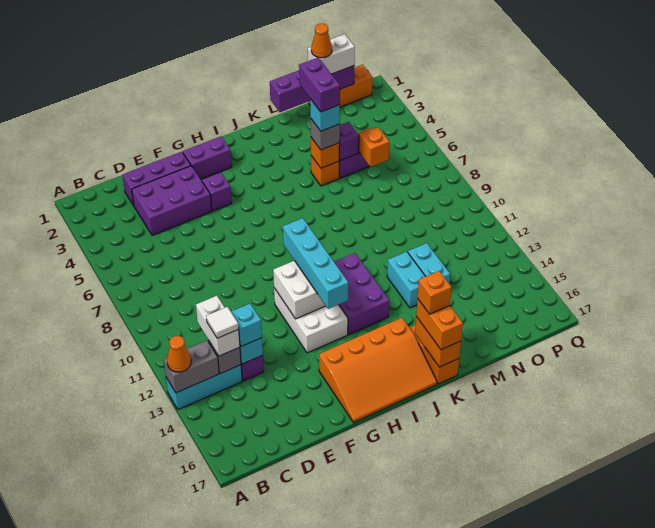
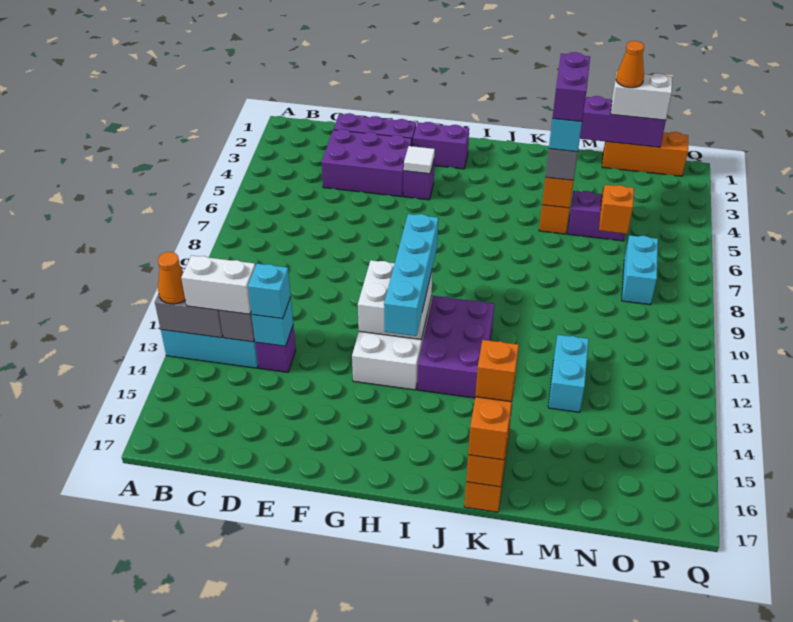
white 1x2 brick [196,296,240,356] -> white 1x2 brick turned to [181,255,255,314]
white 1x1 tile [206,307,239,338] -> white 1x1 tile moved to [404,146,435,174]
orange 3x4 slope [319,318,437,423] -> none
cyan 1x2 brick [387,252,426,308] -> cyan 1x2 brick moved to [622,235,658,305]
purple 1x1 brick [339,122,359,160] -> none

